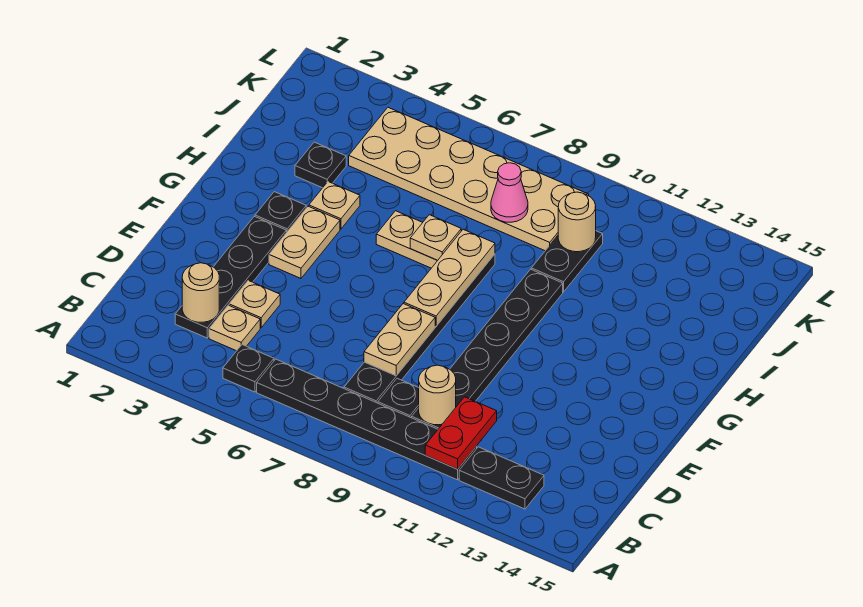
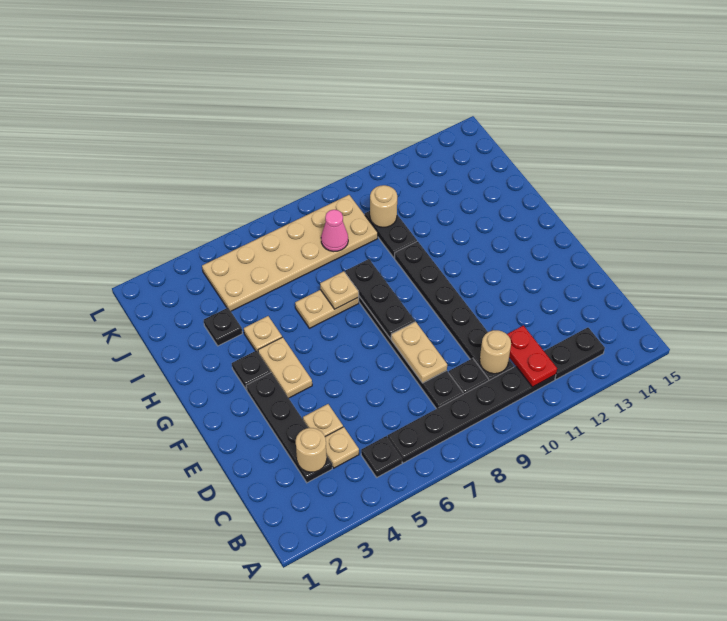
tan 1x3 plate [404,229,495,326] -> black 1x3 plate [345,259,415,339]

